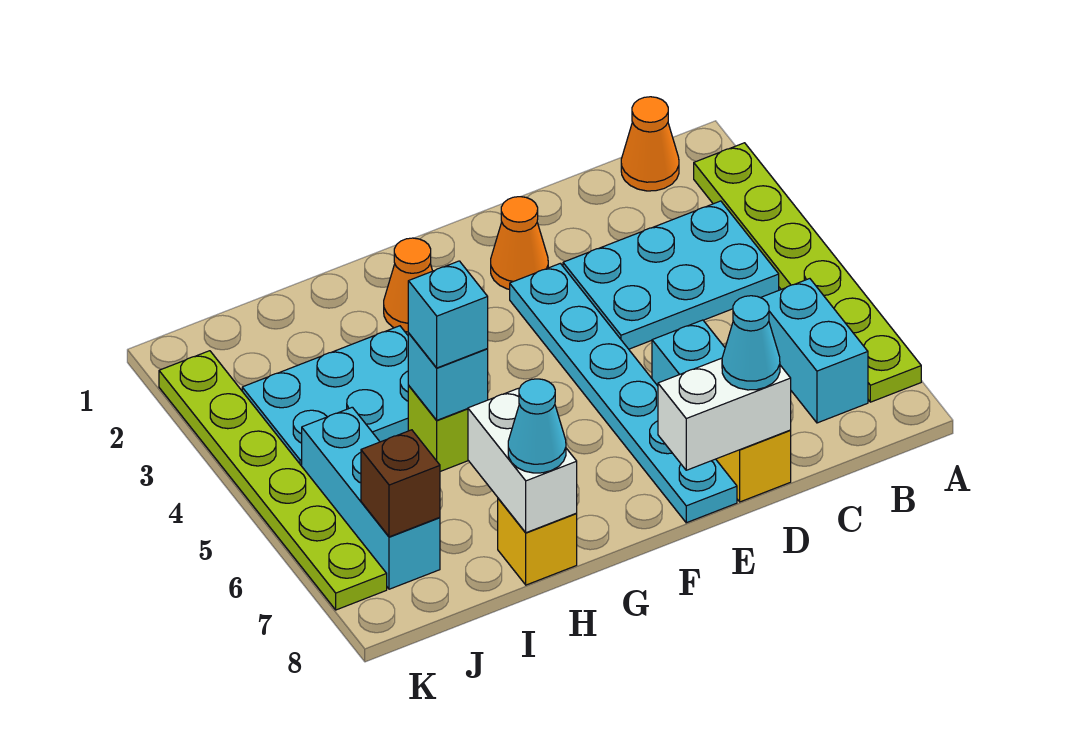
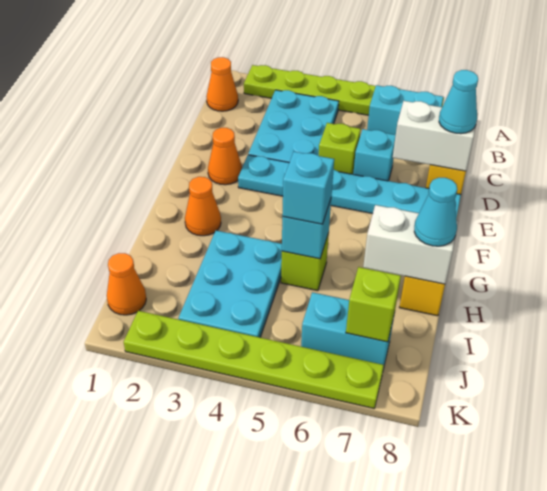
none -> lime 1x1 brick [319,123,361,174]
white 1x2 brick [658,358,791,470] -> white 1x2 brick turned to [393,101,478,171]
none -> orange 1x1 cone [107,253,146,315]
cyan 1x3 brick [302,407,440,589] -> cyan 1x2 brick [301,292,394,369]
brown 1x1 brick [361,430,440,537] -> lime 1x1 brick [346,267,401,342]

